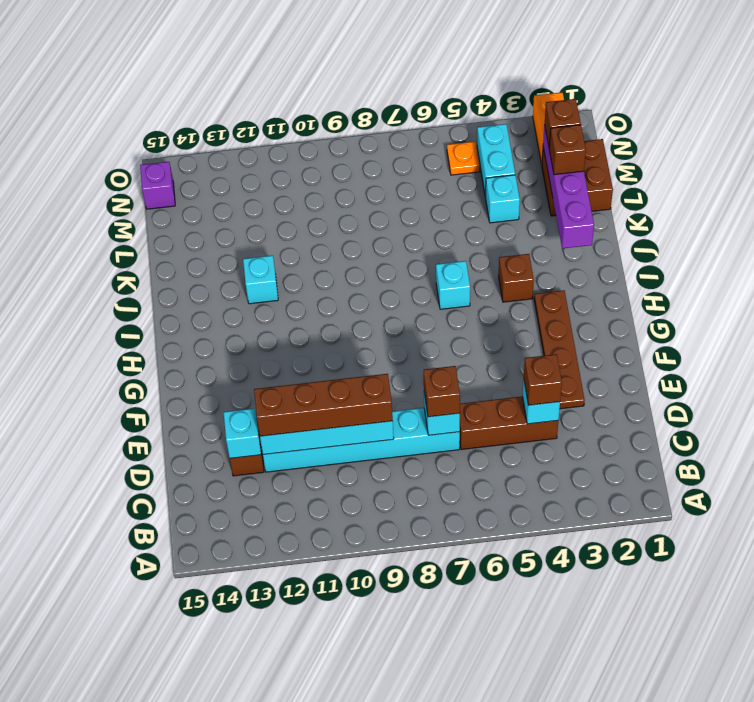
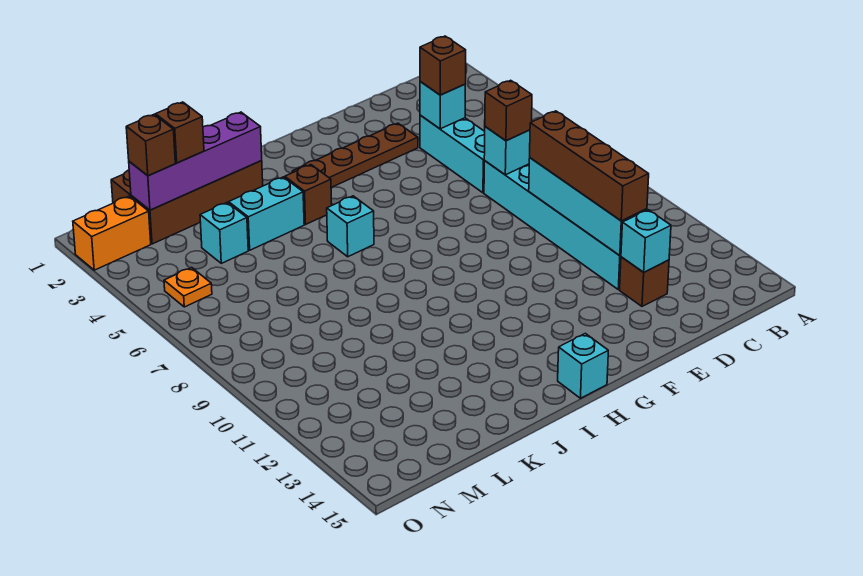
brown 1x3 brick [460,396,558,450] -> cyan 1x3 brick [420,115,485,193]
cyan 1x1 brick [243,256,278,304] -> cyan 1x1 brick moved to [558,333,608,398]
brown 2x2 brick [542,139,613,216] -> brown 2x4 brick [111,161,263,244]
cyan 1x2 brick [477,124,515,197] -> cyan 1x2 brick moved to [229,177,304,250]
purple 1x1 brick [140,162,175,209] -> none

